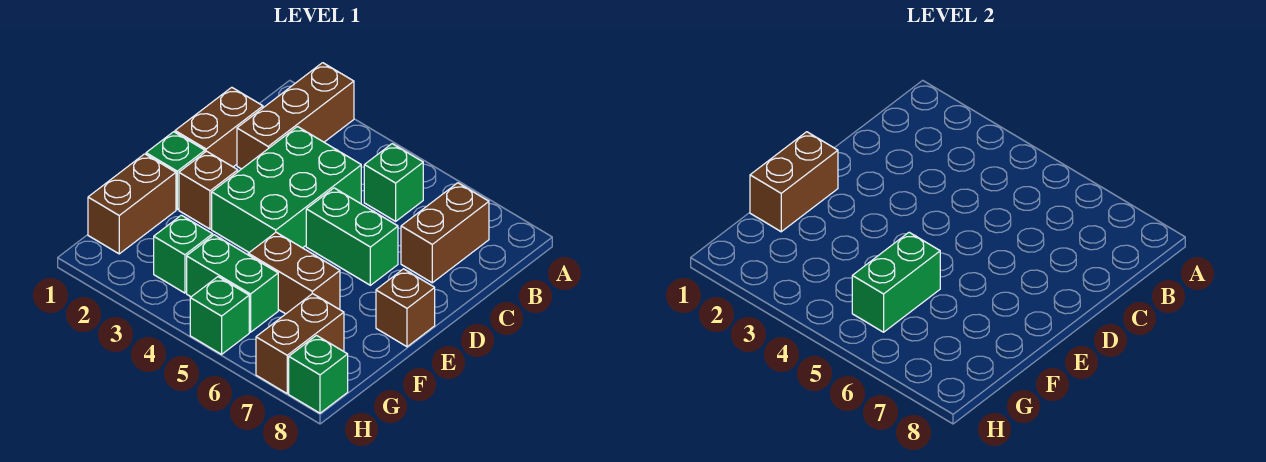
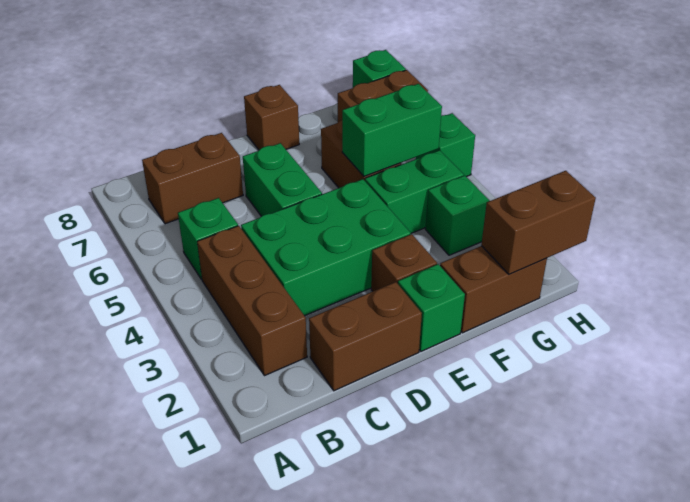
brown 1x3 brick [237,63,354,169] -> brown 1x3 brick turned to [197,226,307,376]
brown 1x2 brick [750,132,838,232] -> brown 1x2 brick moved to [481,171,596,274]
green 1x2 brick [187,235,278,332] -> green 1x2 brick turned to [365,150,464,233]

